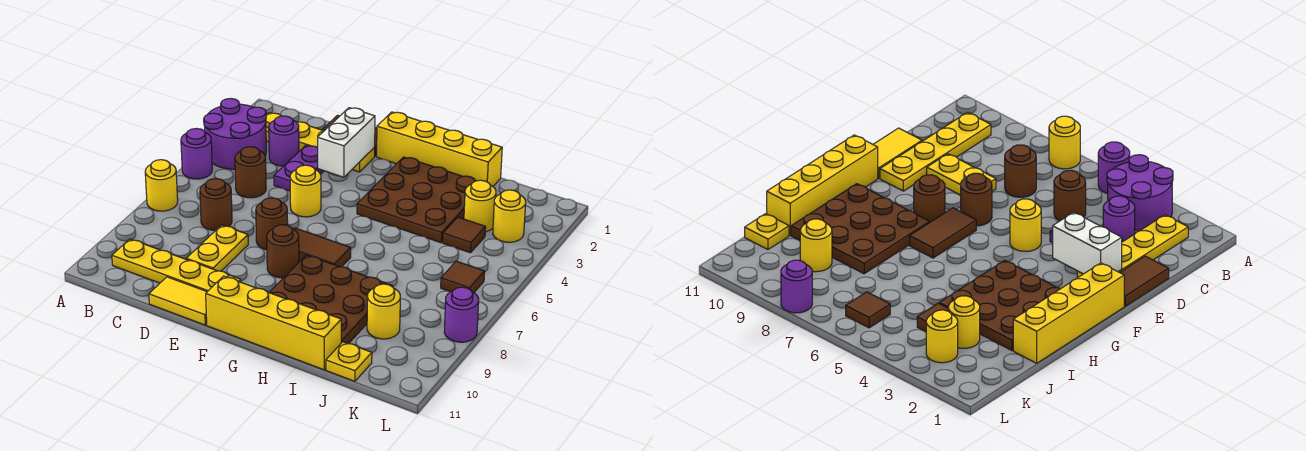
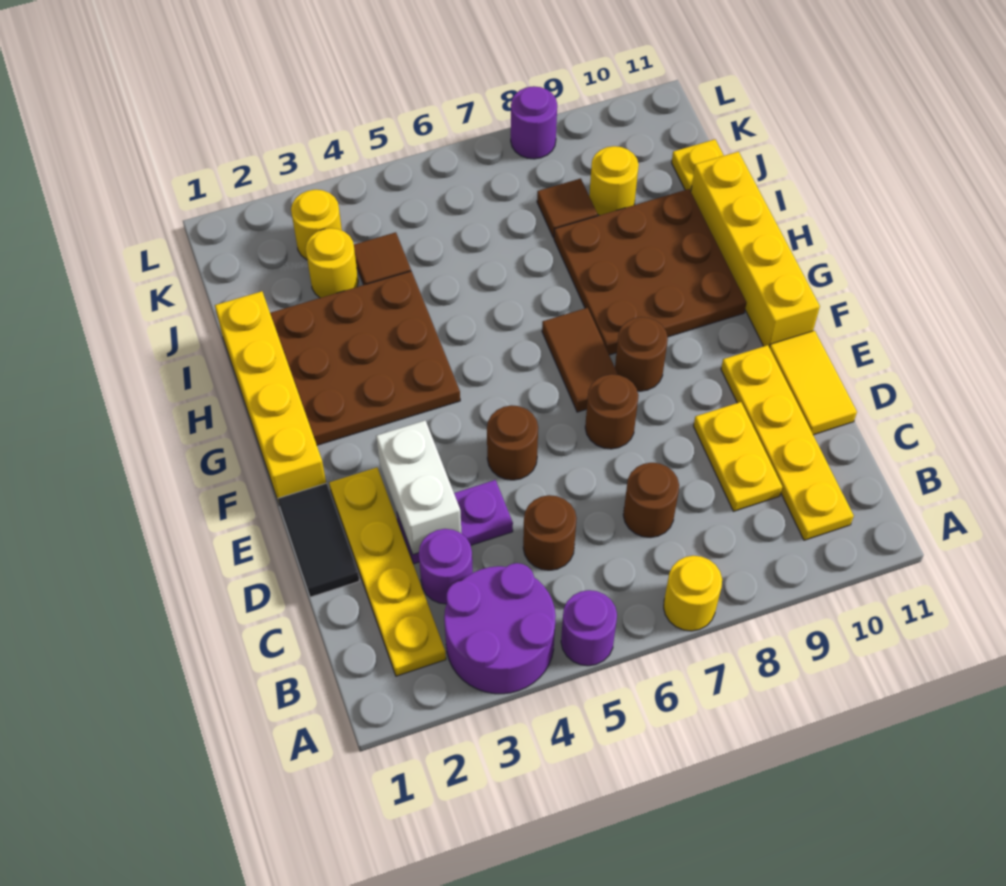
brown 1x2 tile [1120,256,1169,306] -> black 1x2 tile [278,483,359,597]
yellow 1x2 plate [186,225,248,271] -> yellow 1x2 plate turned to [694,402,782,511]
white 1x2 brick [318,108,375,177] -> white 1x2 brick turned to [376,420,462,555]
yellow 1x1 round brick [290,165,321,217] -> brown 1x1 round brick [487,405,538,480]
brown 1x1 tile [441,261,485,292] -> brown 1x1 tile moved to [537,178,598,238]

